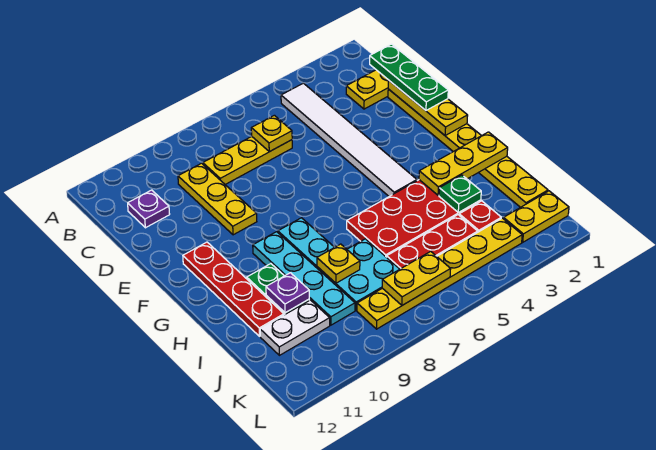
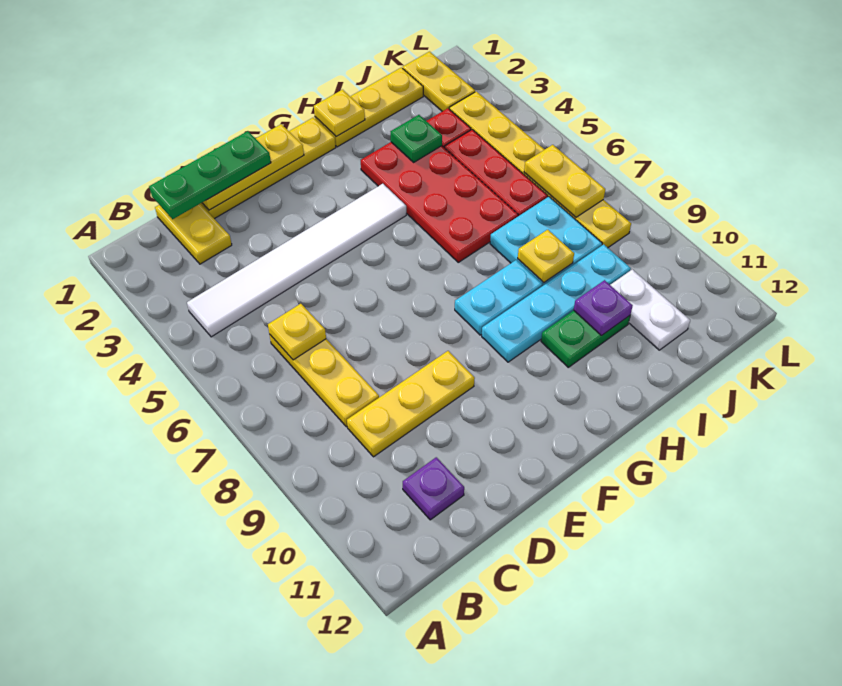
red 1x4 plate [183,242,284,336] -> none
yellow 1x3 plate [419,132,508,195] -> yellow 1x1 plate [314,90,365,136]

